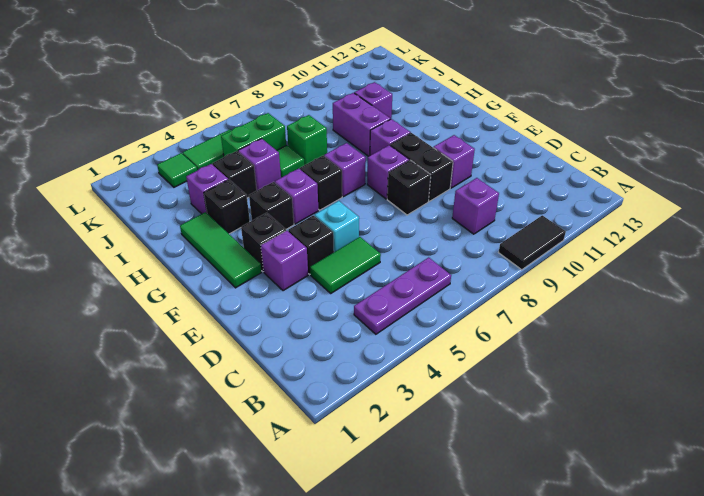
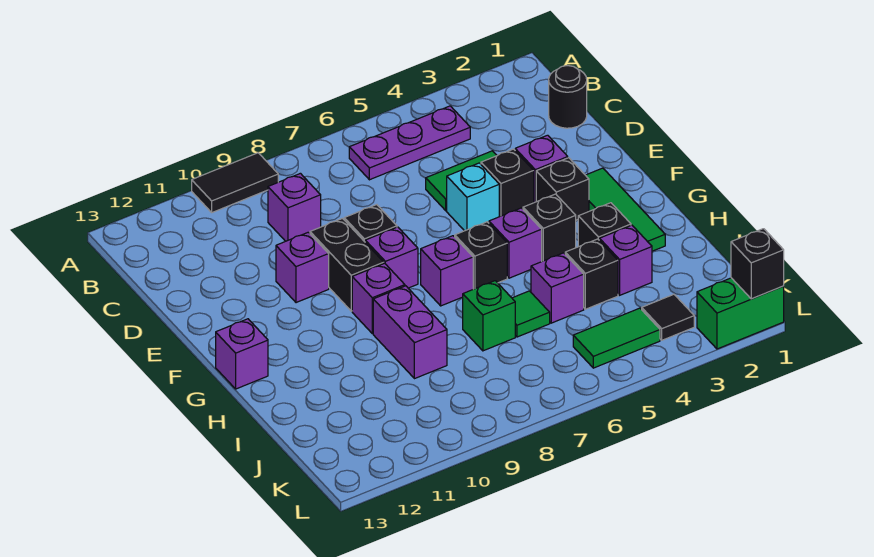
none -> black 1x1 round brick [549,66,587,128]
purple 1x1 brick [354,82,392,118] -> purple 1x1 brick moved to [216,319,268,389]
green 1x2 brick [221,113,286,157] -> green 1x2 brick moved to [697,278,784,349]
green 1x1 tile [157,153,197,187] -> black 1x1 tile [642,294,694,340]
none -> black 1x1 brick [731,229,784,299]

